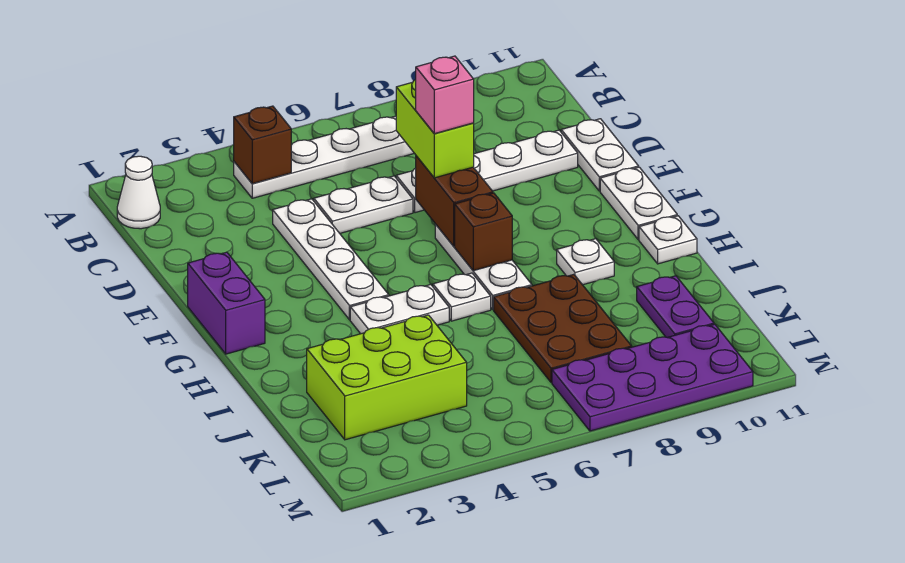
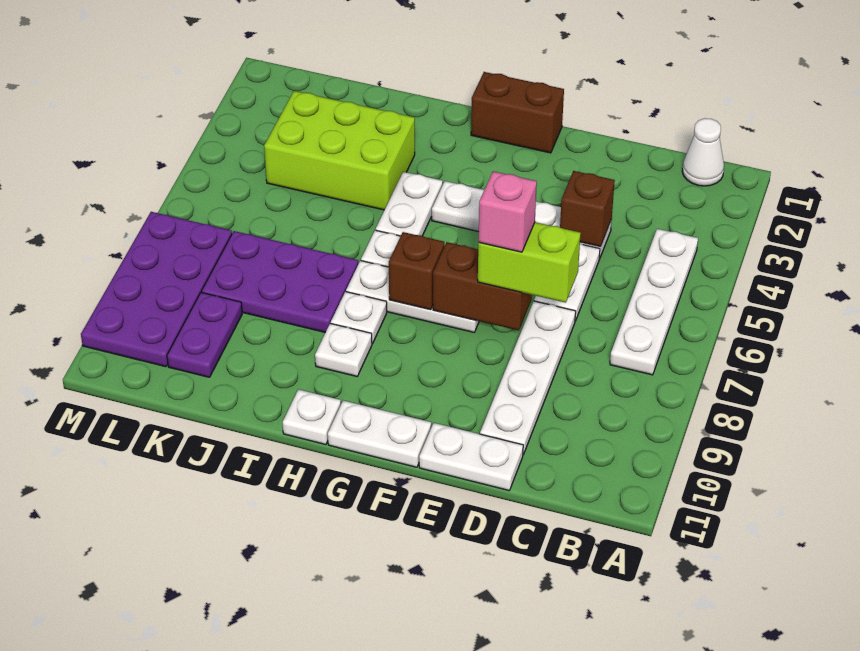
brown 1x1 brick [234,106,291,184] -> brown 1x1 brick moved to [560,171,615,247]
purple 1x2 brick [188,252,265,354] -> brown 1x2 brick [471,72,564,153]
none -> white 1x1 plate [331,292,387,344]
brown 2x3 plate [494,274,632,383] -> purple 2x3 plate [202,231,358,333]
lime 2x3 brick [307,315,467,440] -> lime 2x3 brick turned to [264,91,415,210]
purple 1x2 plate [637,276,714,337] -> purple 1x2 plate turned to [167,292,242,377]

